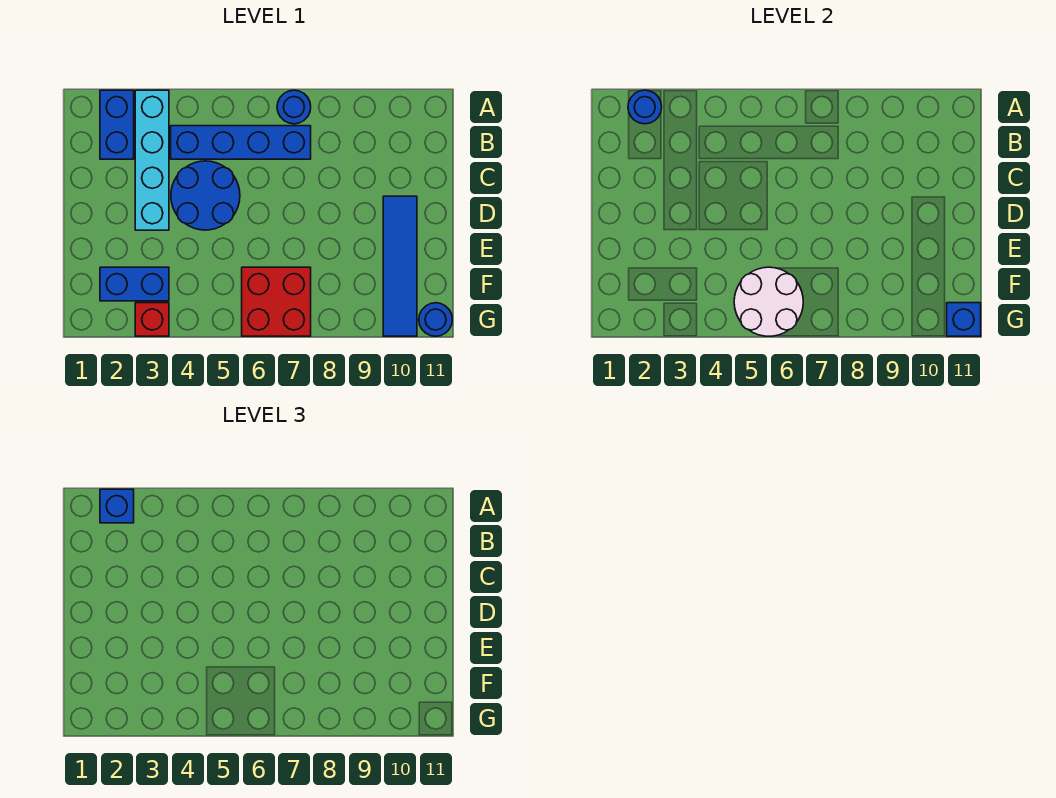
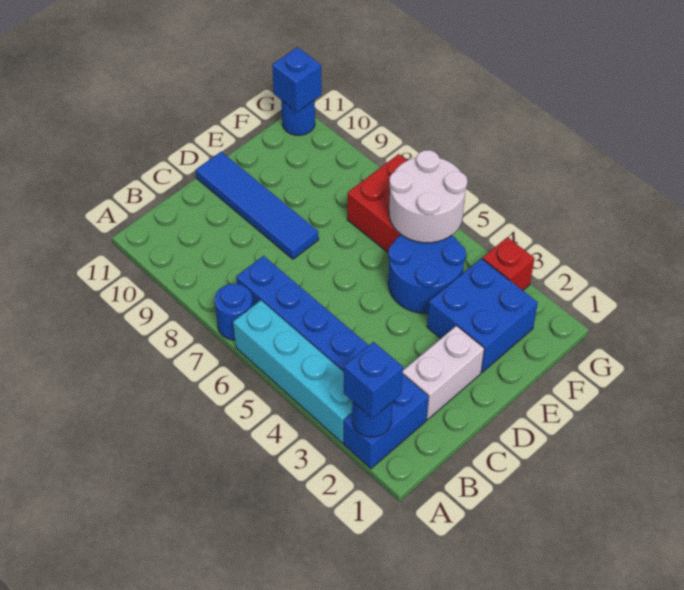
cyan 1x4 brick [135,90,169,230] -> cyan 1x4 brick turned to [233,300,352,443]
none -> white 1x2 brick [403,326,484,419]
blue 2x2 round brick [171,161,240,230] -> blue 2x2 round brick moved to [388,235,466,314]
blue 1x4 tile [383,196,417,336] -> blue 1x4 tile turned to [196,152,319,259]
blue 1x2 brick [100,267,169,301] -> blue 2x2 brick [427,258,538,372]

